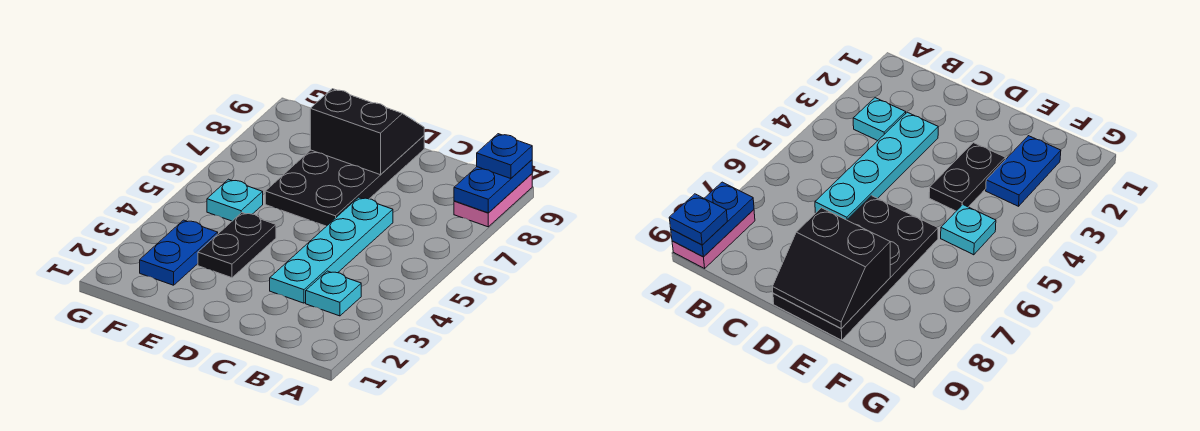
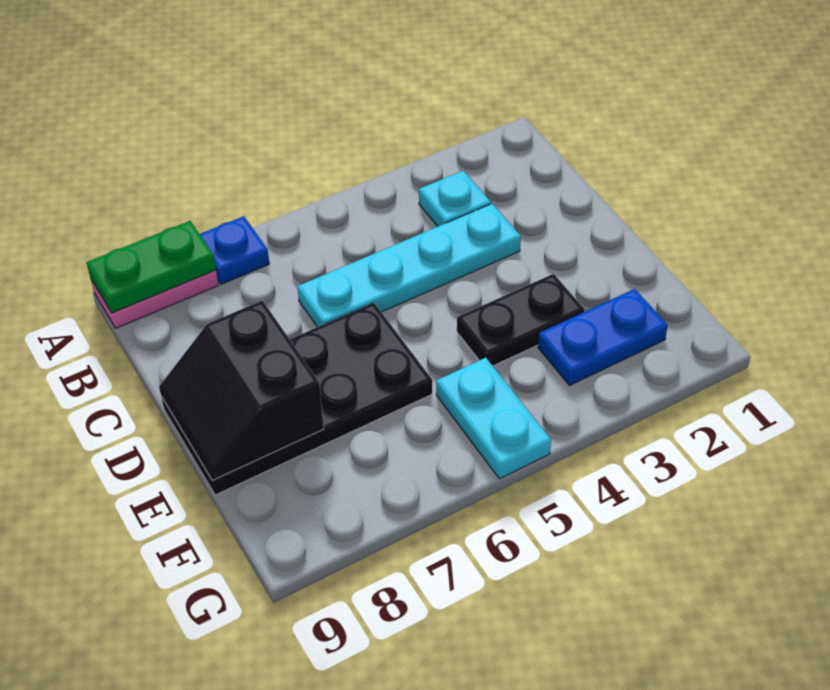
blue 1x2 plate [454,160,532,213] -> green 1x2 plate [86,221,216,313]
blue 1x1 plate [477,134,532,179] -> blue 1x1 plate moved to [200,216,269,284]
cyan 1x1 plate [207,179,263,221] -> cyan 1x2 plate [436,358,551,479]

